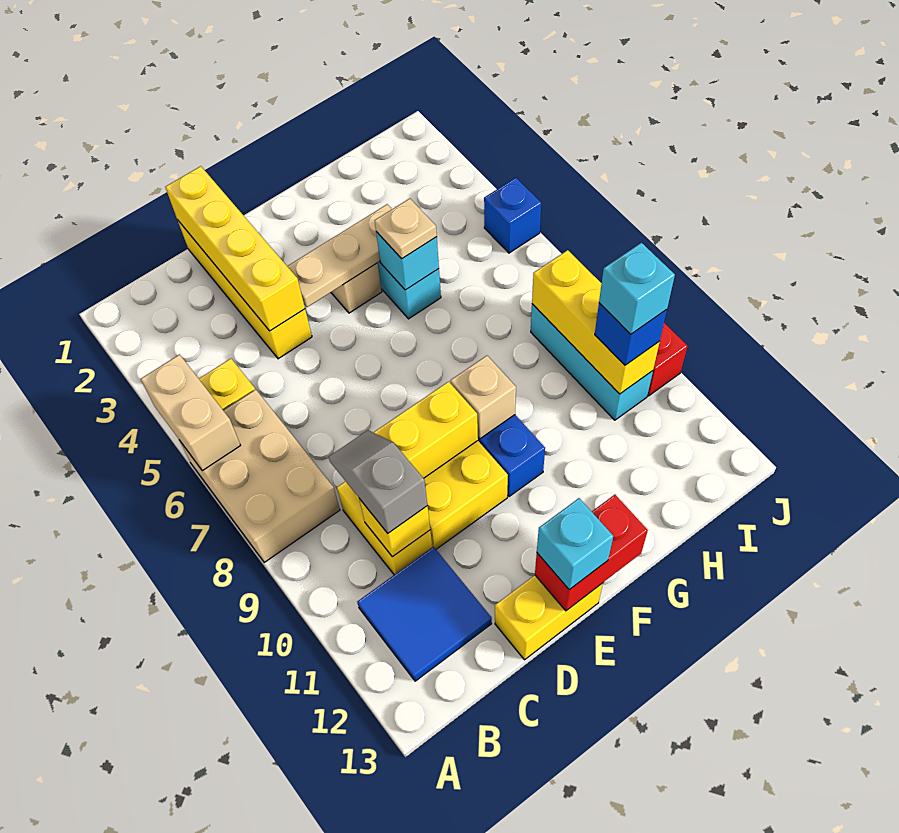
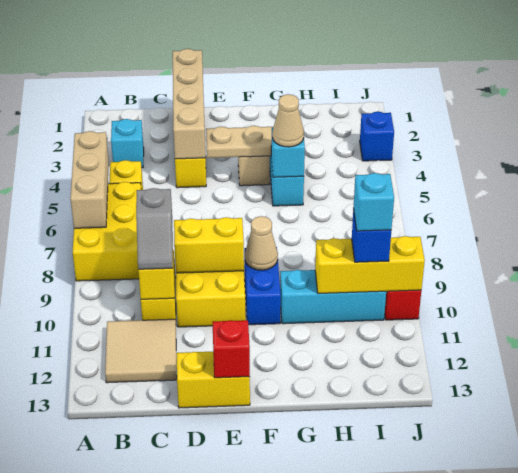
tan 1x2 brick [141,354,240,471] -> tan 1x3 brick [70,131,109,228]
tan 2x3 brick [180,390,340,563] -> yellow 2x3 brick [73,182,141,281]
blue 2x2 tile [357,547,492,681] -> tan 2x2 tile [105,319,177,383]
grey 1x2 slope [329,430,427,533] -> grey 1x2 slope turned to [136,188,173,269]
yellow 1x4 brick [165,166,305,331] -> tan 1x4 brick [173,49,205,159]
red 1x2 brick [535,494,648,611] -> red 1x1 brick [212,320,250,378]
cyan 1x1 brick [537,498,613,590] -> cyan 1x1 brick moved to [111,119,144,168]
tan 1x1 brick [450,356,516,439] -> tan 1x1 cone [245,216,278,270]
tan 1x1 plate [375,198,437,259] -> tan 1x1 cone [272,94,304,147]
cyan 1x3 brick [531,304,653,420] -> cyan 1x3 brick turned to [280,270,386,324]
yellow 1x3 brick [532,250,660,394] -> yellow 1x3 brick turned to [315,236,425,294]
blue 1x1 brick [484,178,541,253] -> blue 1x1 brick moved to [360,112,394,161]

